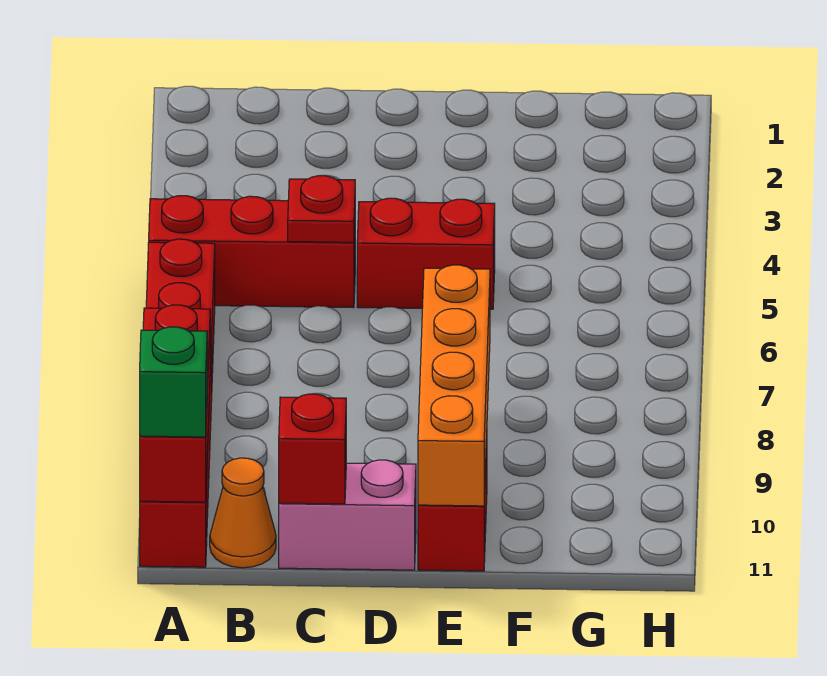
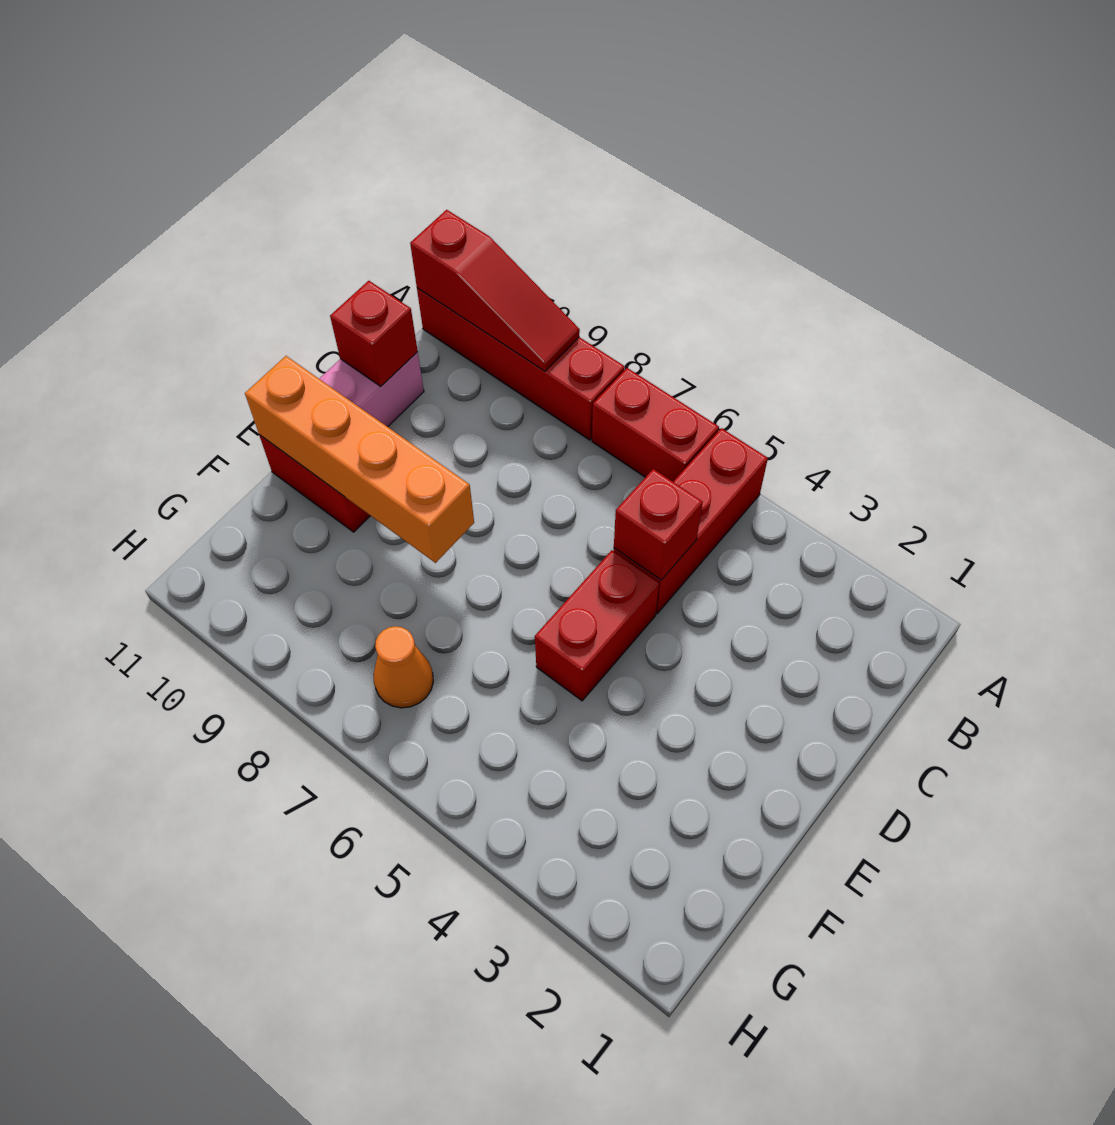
red 1x3 brick [140,305,210,502] -> red 1x3 slope [410,210,580,371]
green 1x1 brick [140,327,207,437] -> none
orange 1x1 cone [210,458,276,568] -> orange 1x1 cone moved to [373,626,433,708]
red 1x1 plate [288,176,355,242] -> red 1x1 brick [614,469,703,580]

